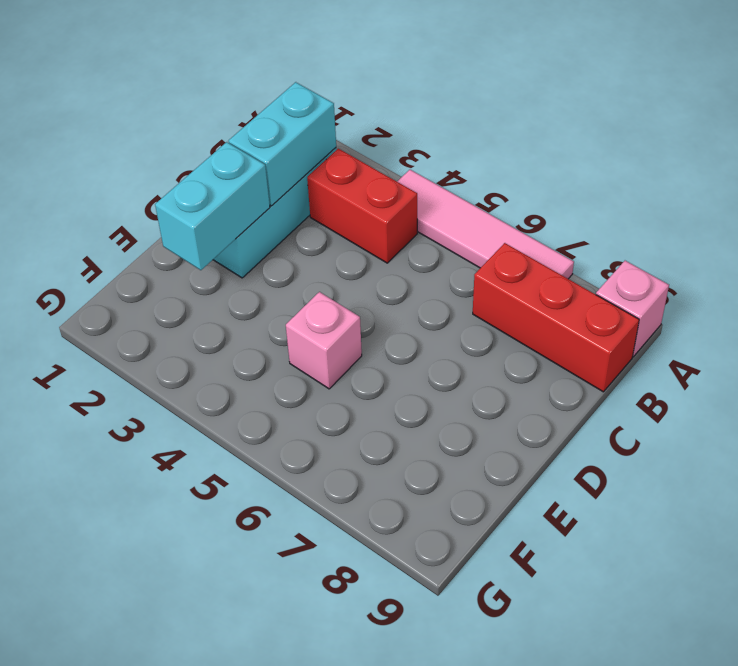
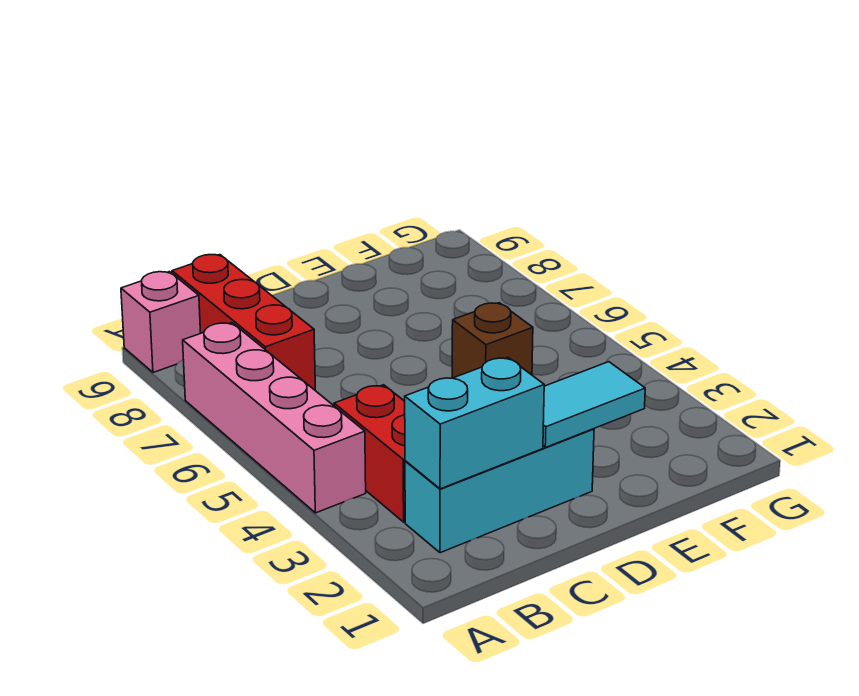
pink 1x4 tile [397,170,574,279] -> pink 1x4 brick [183,323,366,513]
cyan 1x2 brick [155,142,270,270] -> cyan 1x2 tile [543,362,645,447]
pink 1x1 brick [286,292,362,389] -> brown 1x1 brick [452,303,533,378]

